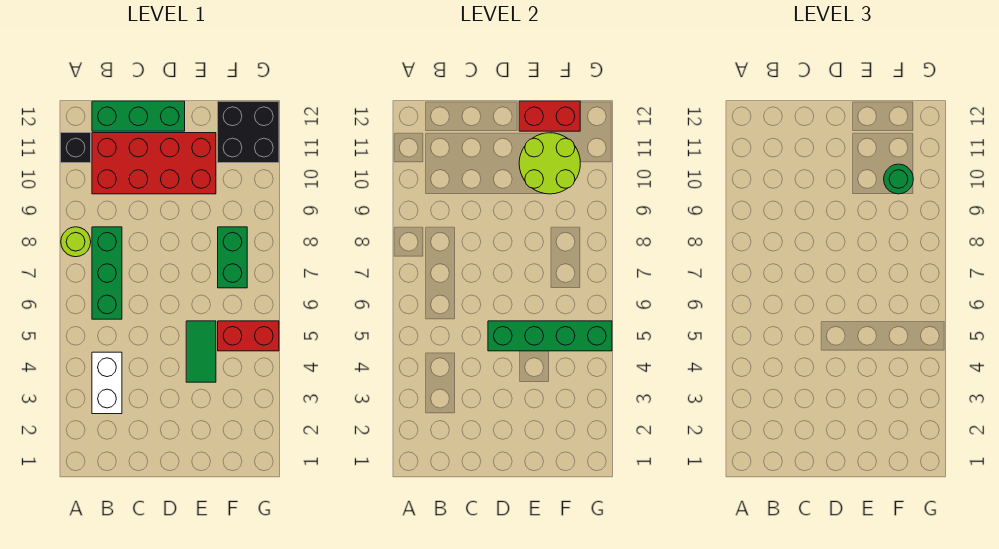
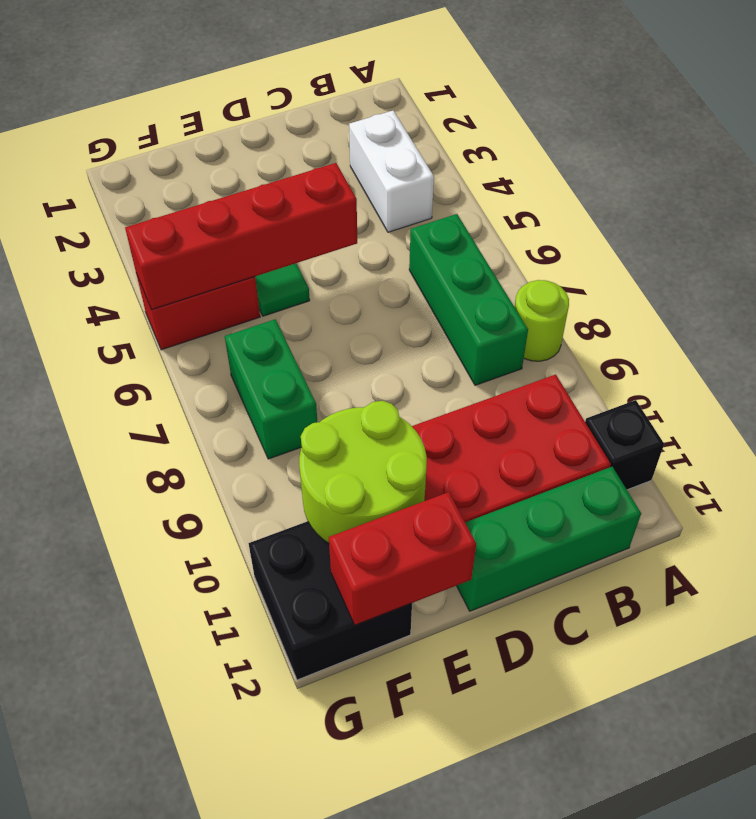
green 1x4 brick [488,321,612,351] -> red 1x4 brick [125,163,357,309]
green 1x1 round brick [884,164,913,194] -> none

